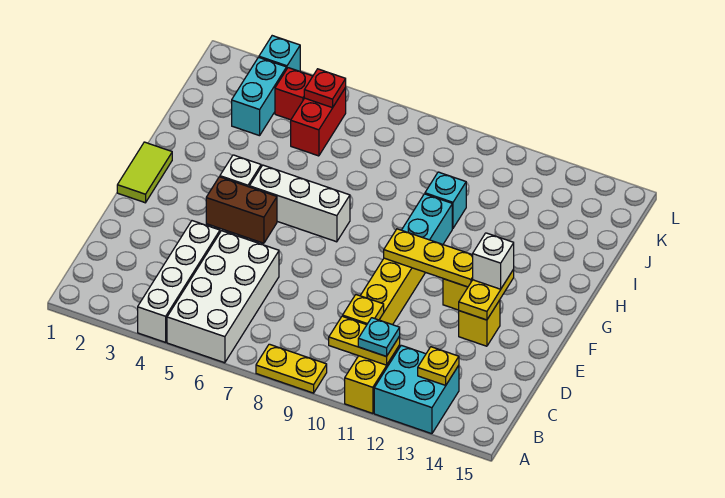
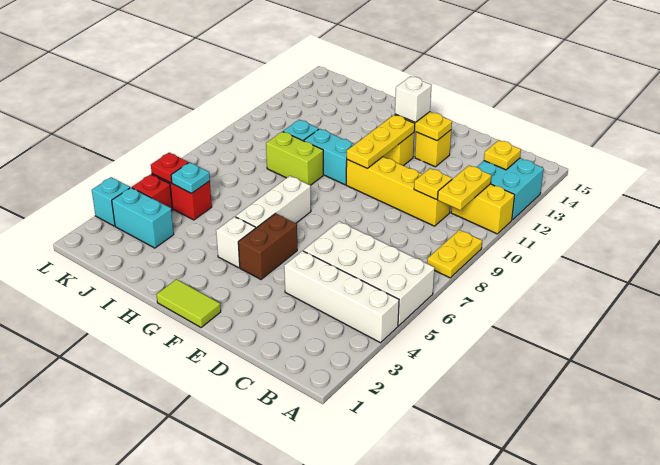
cyan 1x1 plate [358,318,400,356] -> cyan 1x1 plate moved to [171,162,210,193]
none -> lime 1x2 brick [266,131,323,185]

